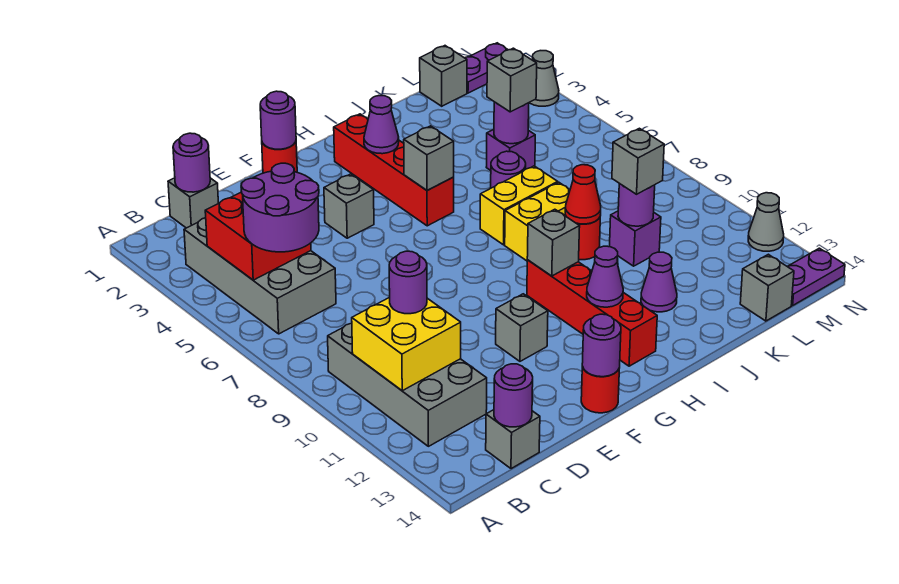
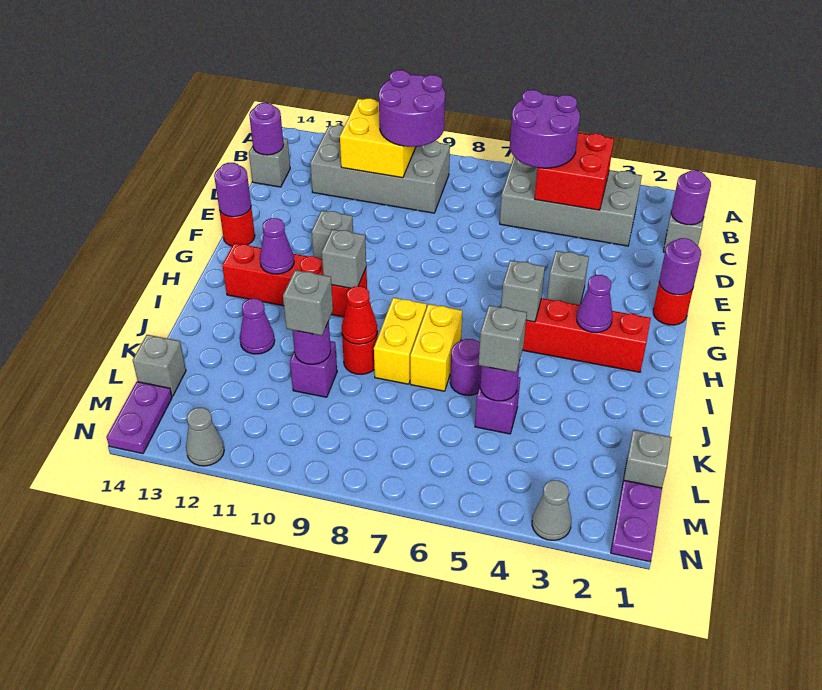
purple 1x1 round brick [389,251,427,314] -> purple 2x2 round brick [379,70,445,147]

